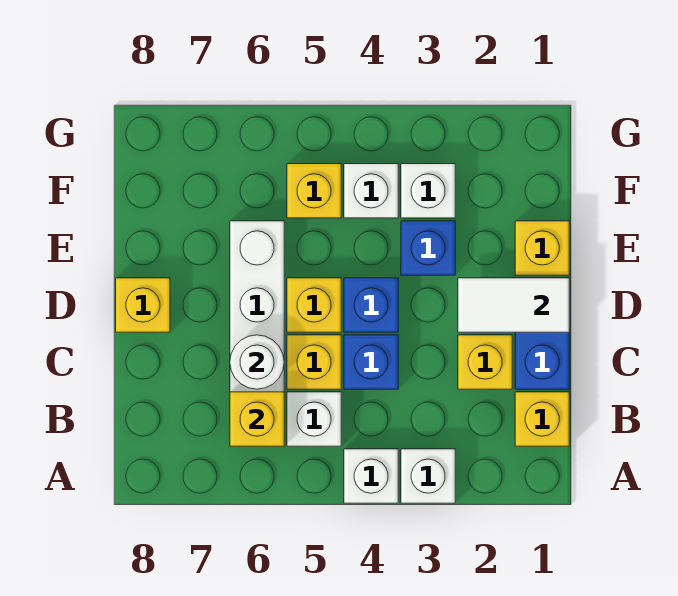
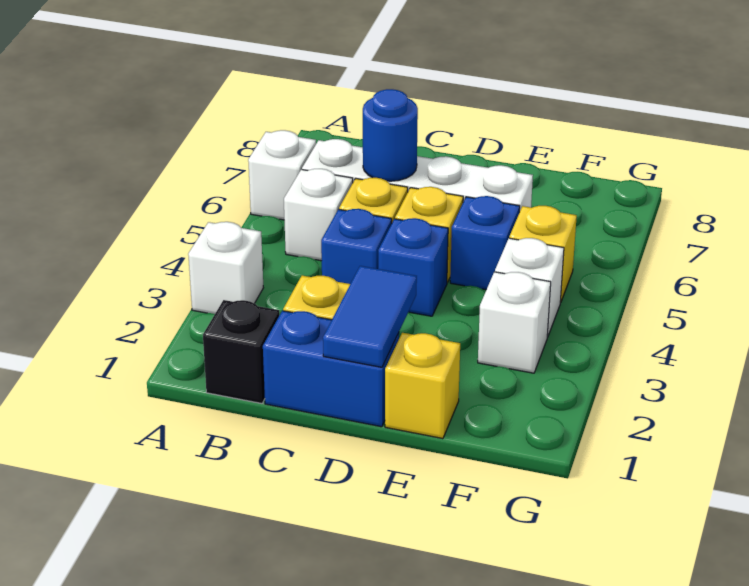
white 1x1 brick [344,449,398,503] -> white 1x1 brick moved to [248,130,316,220]
yellow 1x1 brick [515,392,569,446] -> black 1x1 brick [203,300,279,403]
yellow 1x1 brick [230,392,284,446] -> none
white 1x1 round brick [230,335,284,389] -> blue 1x1 round brick [363,89,418,181]
white 1x2 tile [458,278,569,332] -> blue 1x2 tile [323,266,417,367]
yellow 1x1 brick [116,278,170,332] -> none
blue 1x1 brick [401,221,455,275] -> blue 1x1 brick moved to [450,196,520,290]

